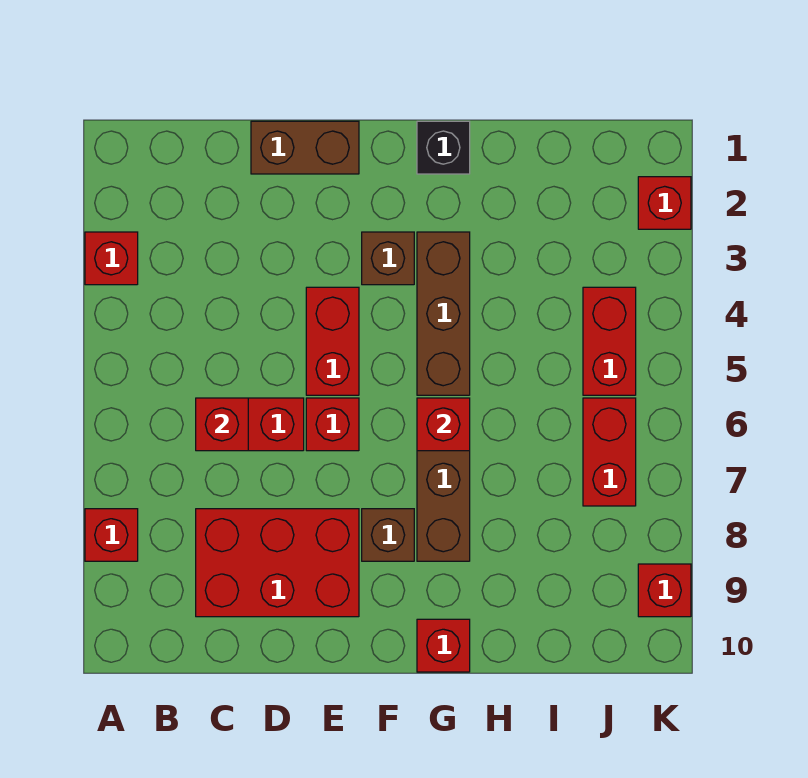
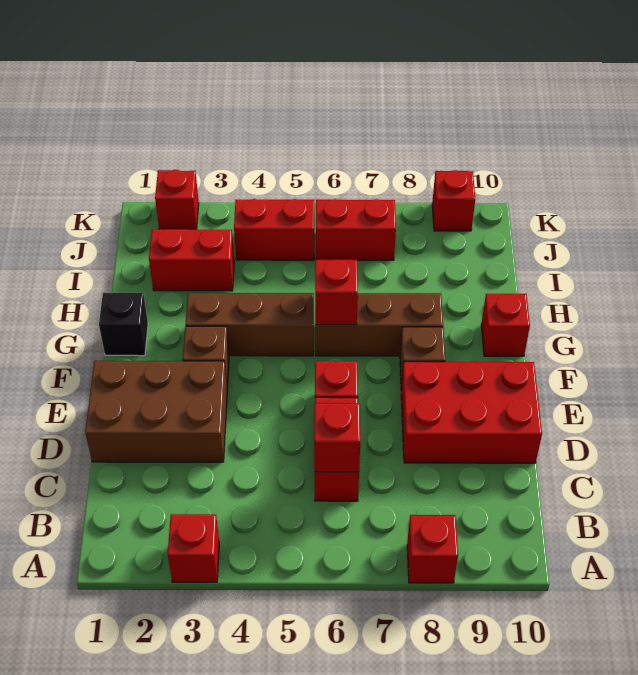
red 2x3 brick [196,509,359,617] -> red 2x3 brick turned to [401,362,542,463]
brown 1x2 brick [251,121,359,174] -> brown 2x3 brick [85,361,227,462]
red 1x2 brick [306,287,359,395] -> red 1x2 brick moved to [149,229,234,291]

